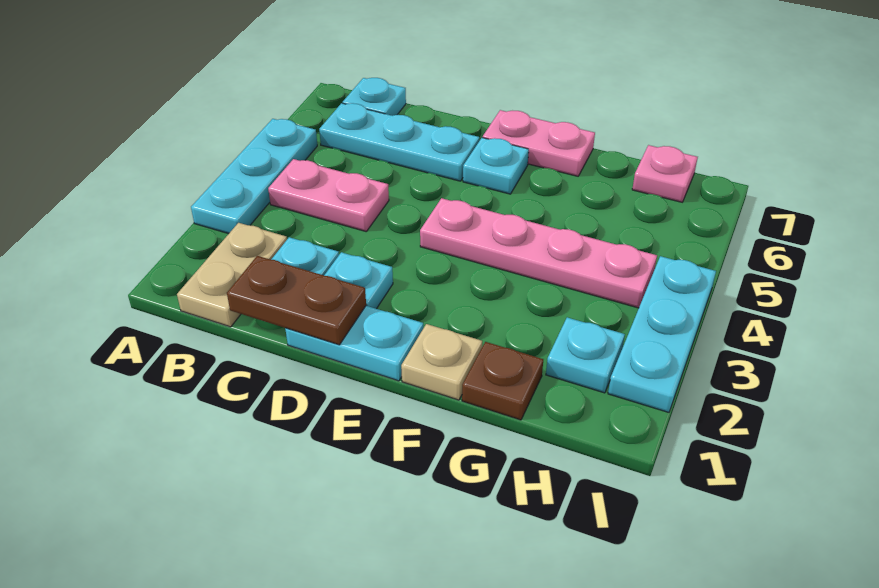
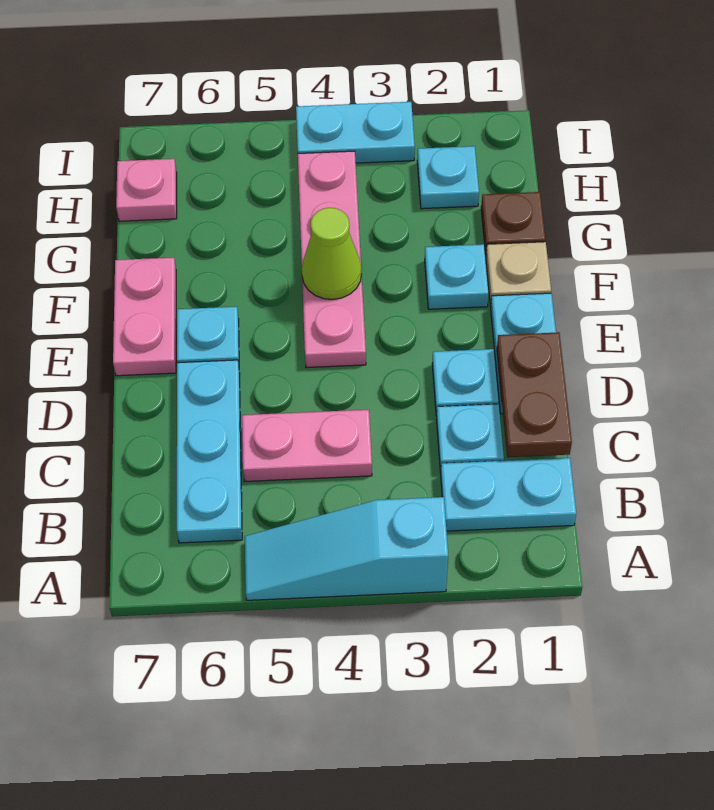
cyan 1x3 plate [191,119,317,234] -> cyan 1x3 slope [245,497,448,600]
tan 1x2 plate [177,223,287,327] -> cyan 1x2 plate [441,458,576,531]
pink 1x2 plate [268,159,389,231] -> pink 1x2 plate turned to [242,410,372,481]
cyan 1x1 plate [343,78,406,116] -> cyan 1x1 plate moved to [425,244,489,309]
none -> lime 1x1 cone [302,208,362,299]
cyan 1x3 plate [608,256,716,412] -> cyan 1x2 plate [296,102,415,163]

